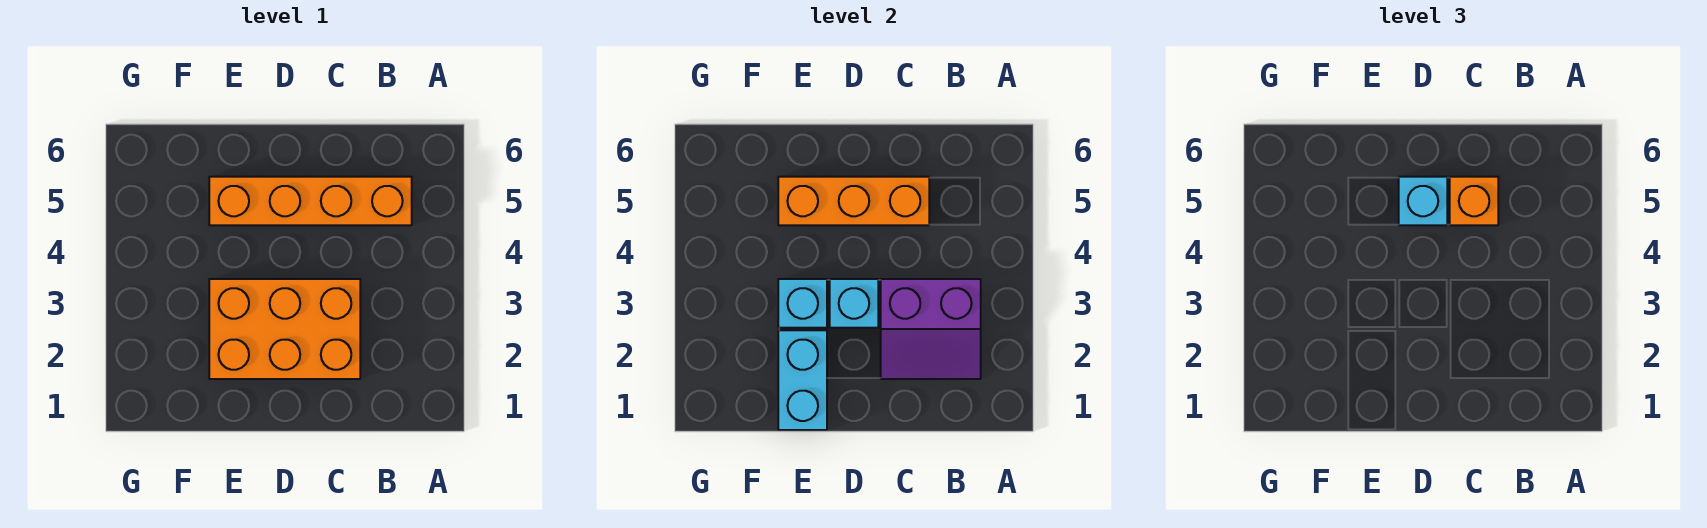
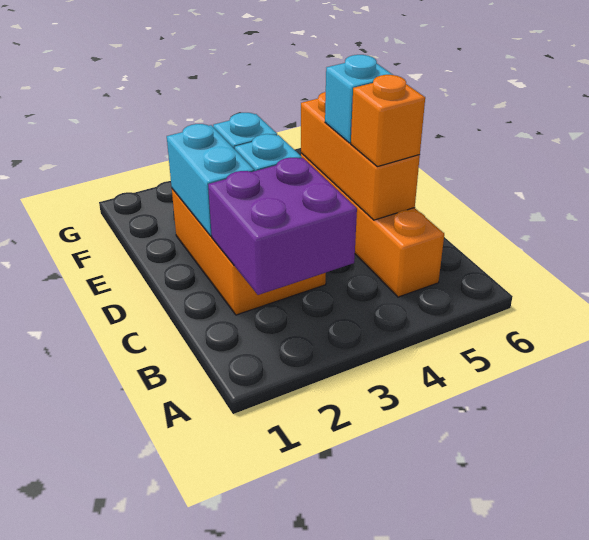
purple 2x2 slope [881,279,981,379] -> purple 2x2 brick [208,158,357,295]
cyan 1x2 brick [778,330,827,430] -> cyan 1x2 brick turned to [167,124,254,236]

